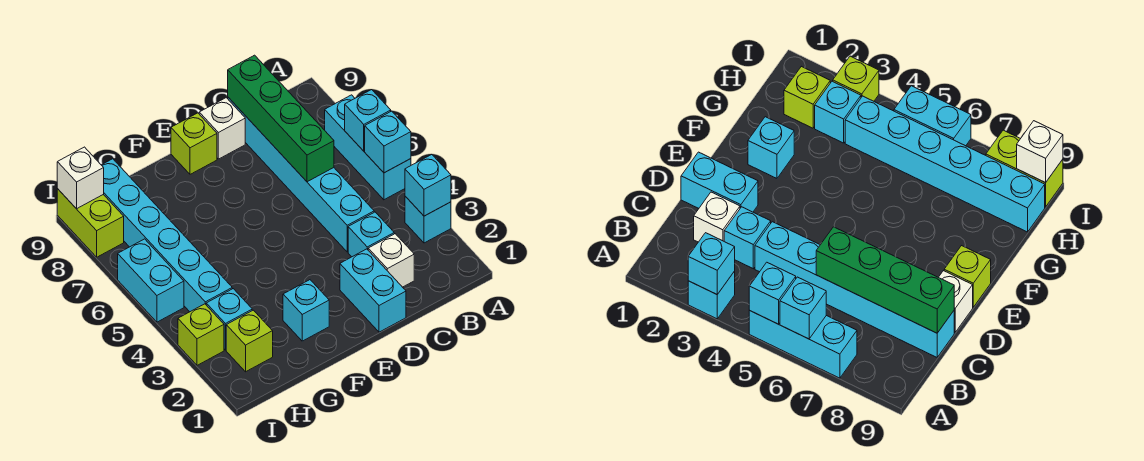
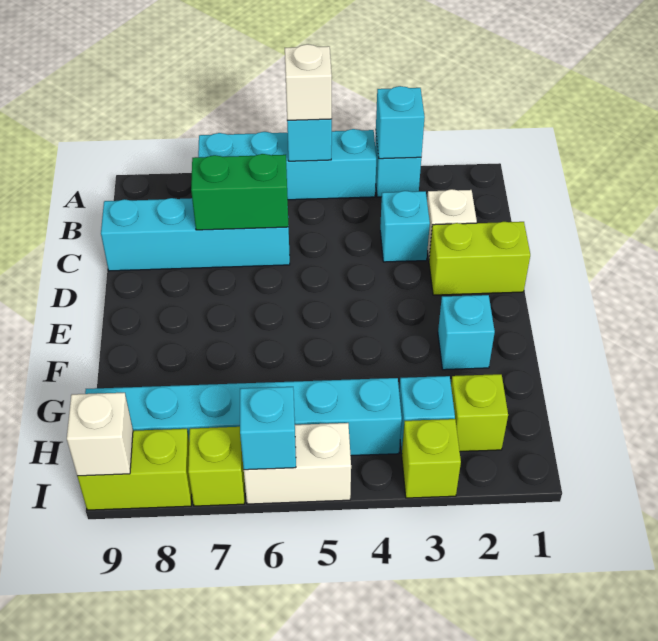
cyan 1x3 brick [325,95,411,200] -> cyan 1x4 brick [198,129,376,200]
cyan 1x1 brick [345,90,391,151] -> cyan 1x1 brick moved to [240,387,296,470]
cyan 1x6 brick [228,97,374,252] -> cyan 1x4 brick [101,198,290,271]
green 1x4 brick [228,55,334,182] -> green 1x2 brick [191,154,288,230]
cyan 1x2 brick [340,249,406,332] -> lime 1x2 brick [429,222,530,295]
white 1x1 brick [199,98,245,159] -> white 1x1 brick moved to [285,44,332,120]
lime 1x1 brick [171,113,217,174] -> lime 1x1 brick moved to [188,427,244,506]
cyan 1x2 brick [118,239,184,322] -> white 1x2 brick [244,423,351,504]

